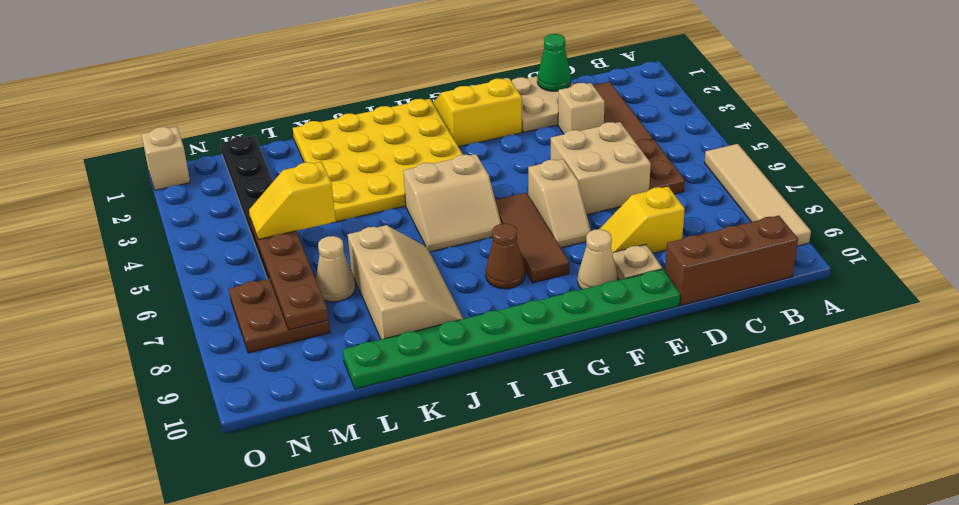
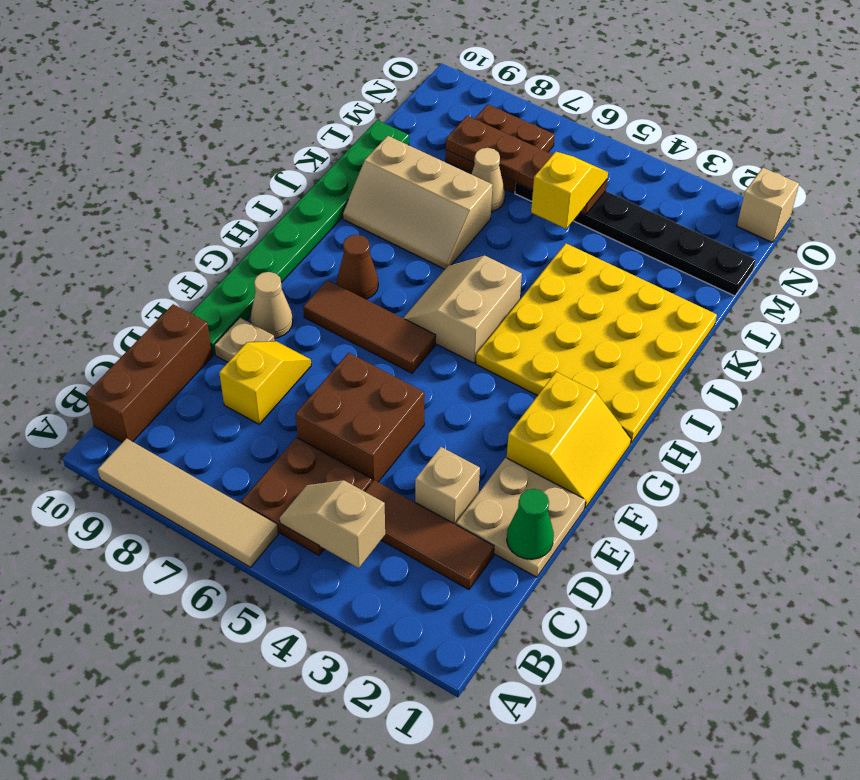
brown 1x2 plate [636,139,685,194] -> brown 2x2 plate [241,437,372,555]
tan 2x2 brick [551,122,651,215] -> brown 2x2 brick [296,353,425,482]
tan 1x2 slope [528,159,591,248] -> tan 1x2 slope moved to [280,480,385,568]

